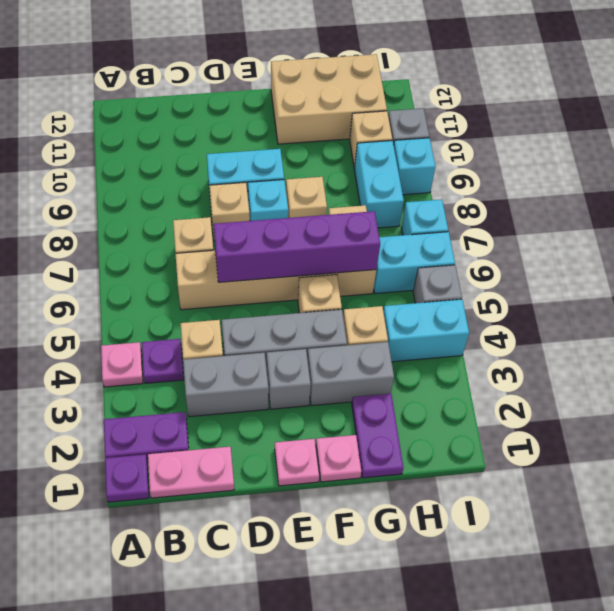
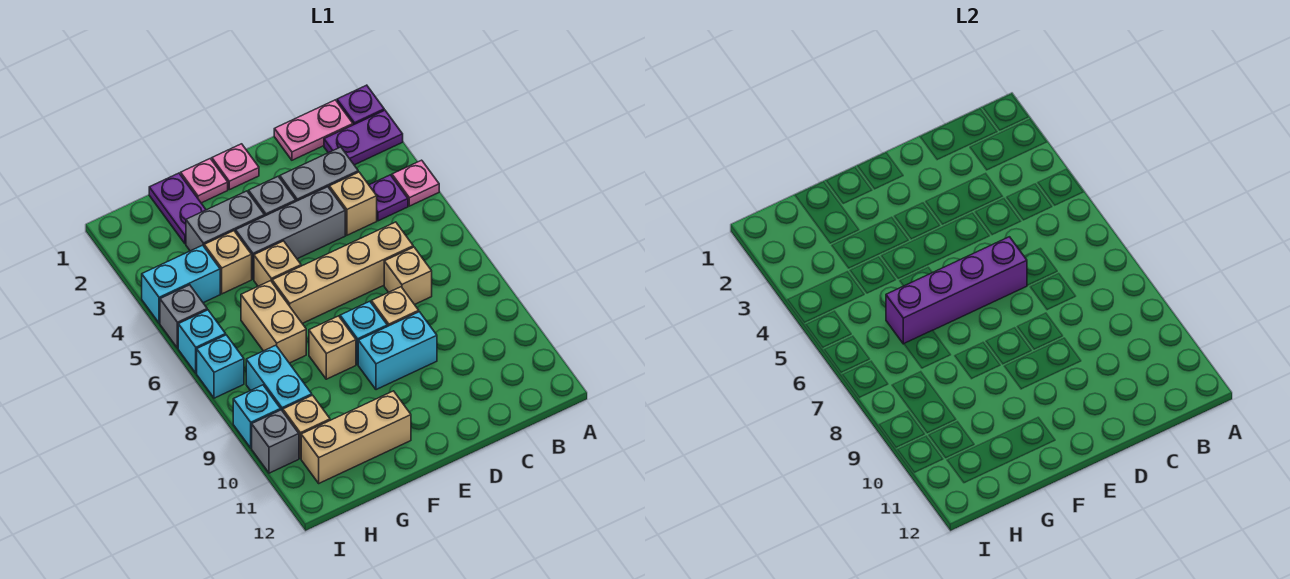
tan 2x3 brick [271,54,387,144] -> tan 1x3 brick [301,391,411,483]
cyan 1x2 brick [374,232,455,294] -> cyan 1x1 brick [178,310,226,373]

